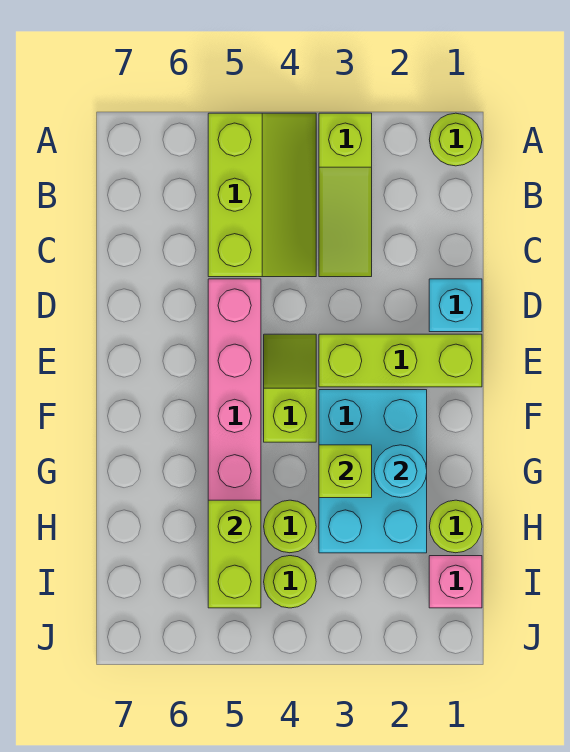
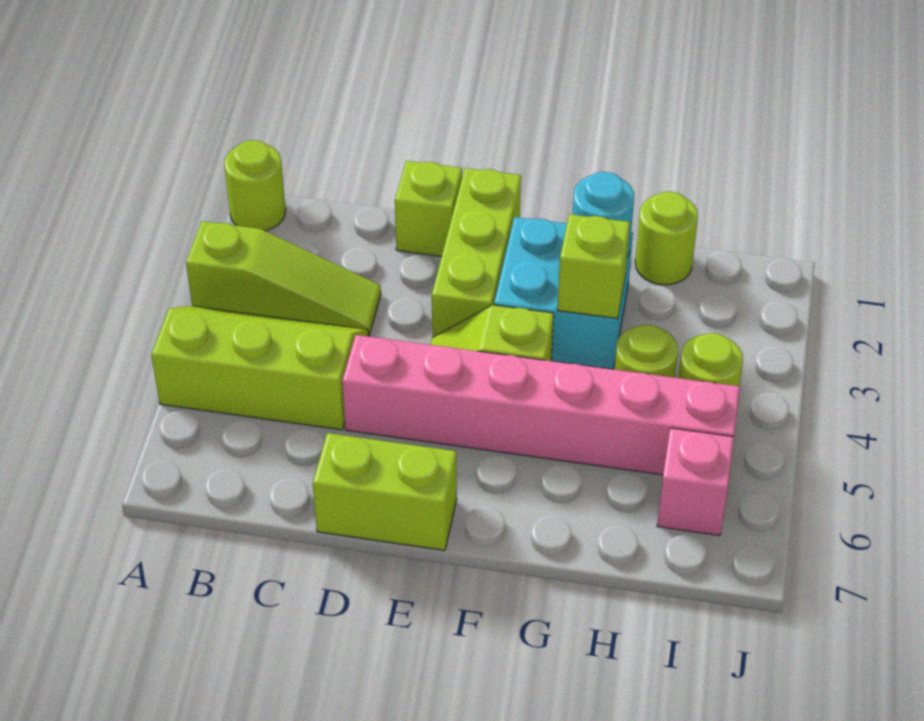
cyan 1x1 brick [429,279,482,332] -> lime 1x1 brick [395,161,462,256]
cyan 2x3 brick [319,390,427,553] -> cyan 2x2 brick [494,217,633,369]
lime 1x2 brick [208,500,261,608] -> lime 1x2 brick moved to [313,433,457,550]
pink 1x1 brick [429,556,482,608] -> pink 1x1 brick moved to [657,428,734,536]

